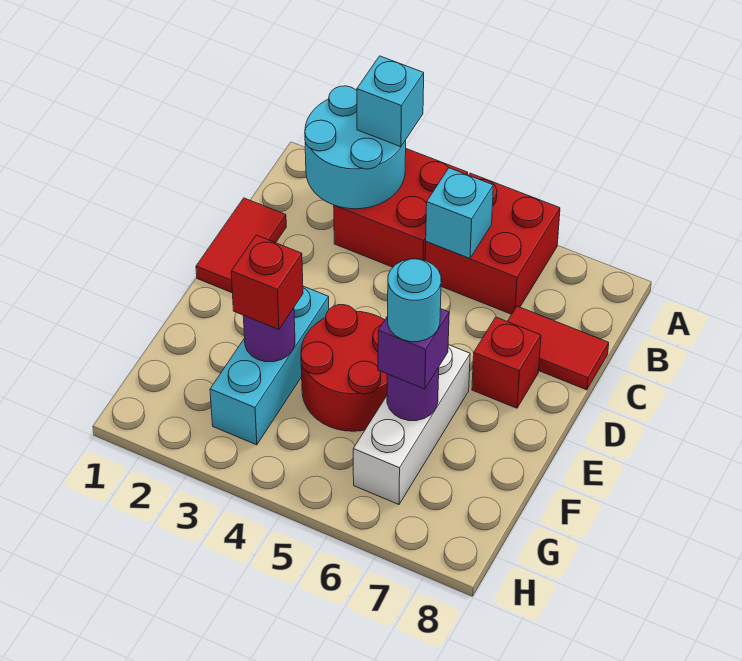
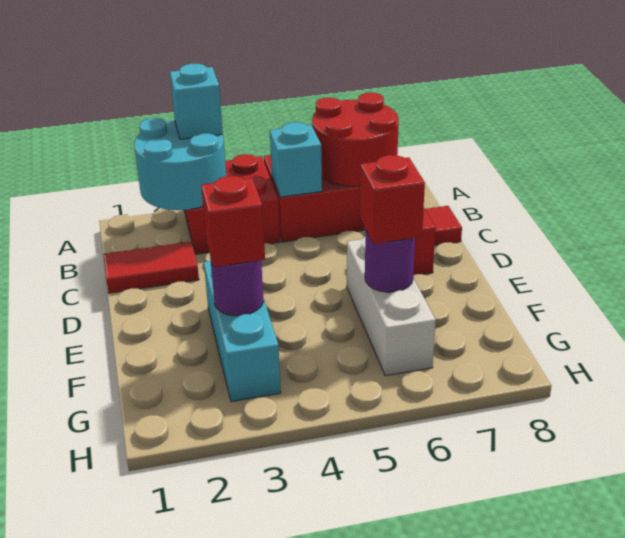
red 1x2 tile [196,198,286,293] -> red 1x2 tile turned to [103,242,199,293]
red 2x2 round brick [301,305,387,431] -> red 2x2 round brick moved to [312,93,399,186]
purple 1x1 brick [378,309,449,389] -> red 1x1 brick [360,155,425,244]
cyan 1x1 round brick [388,259,441,342] -> none

